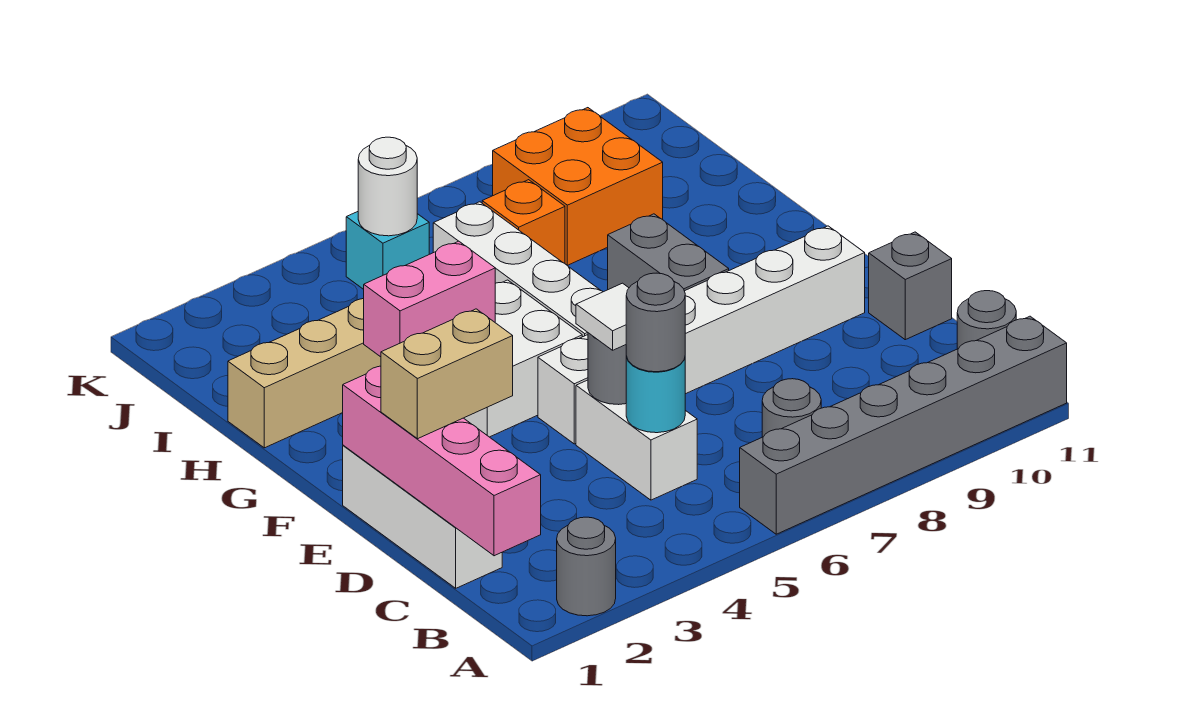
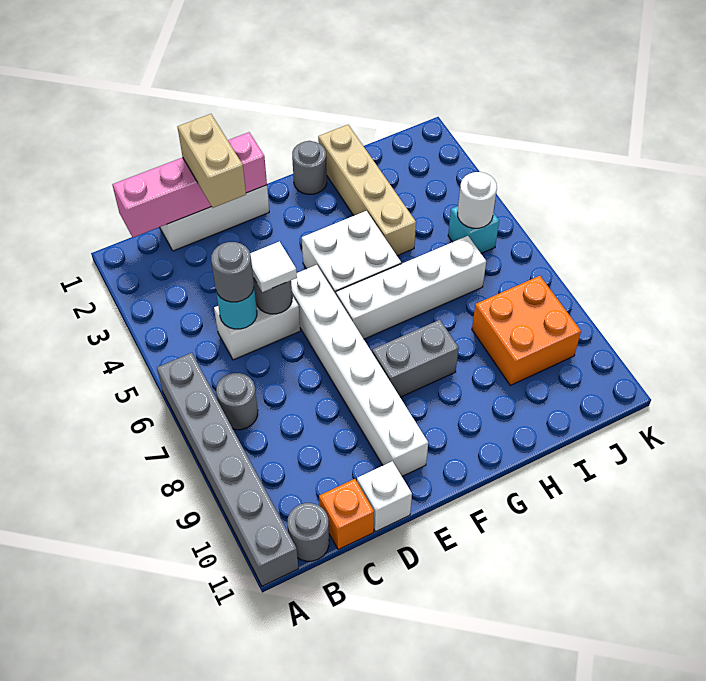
grey 1x1 round brick [557,517,616,616] -> grey 1x1 round brick moved to [292,141,327,194]
grey 1x1 brick [869,232,952,340] -> white 1x1 brick [357,461,412,532]
pink 1x2 brick [364,241,495,357] -> none
orange 1x1 brick [482,180,565,263] -> orange 1x1 brick moved to [319,479,374,550]

